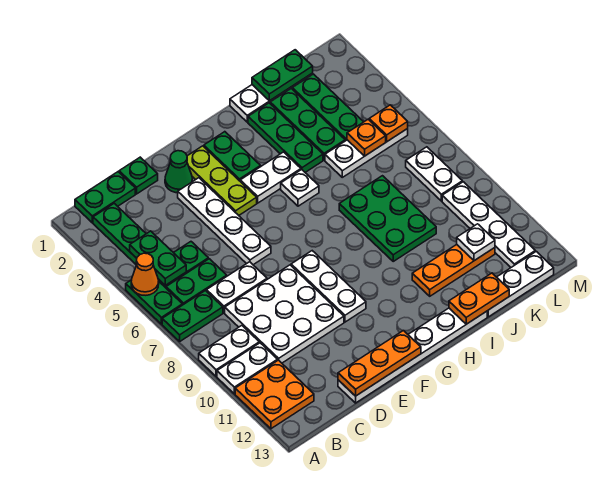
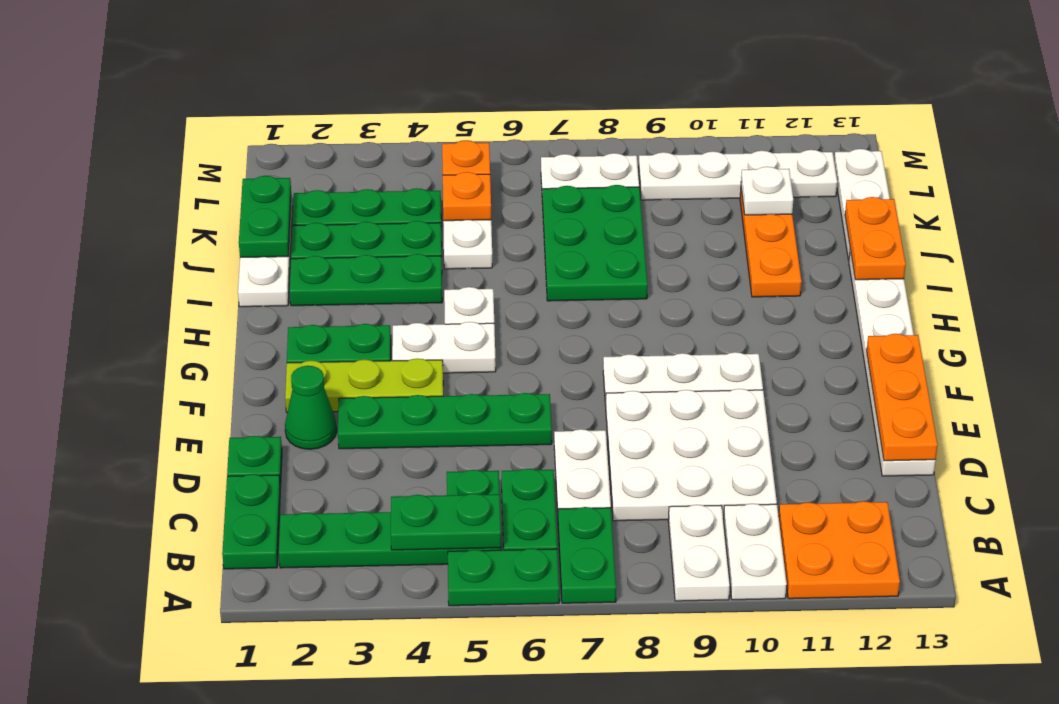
orange 1x1 cone [131,253,159,295] -> none
white 1x4 plate [178,178,271,265] -> green 1x4 plate [338,393,552,449]
white 1x2 plate [240,152,301,203] -> white 1x2 plate turned to [392,322,496,373]
green 2x3 plate [339,176,436,261] -> green 2x3 plate turned to [542,185,648,301]

